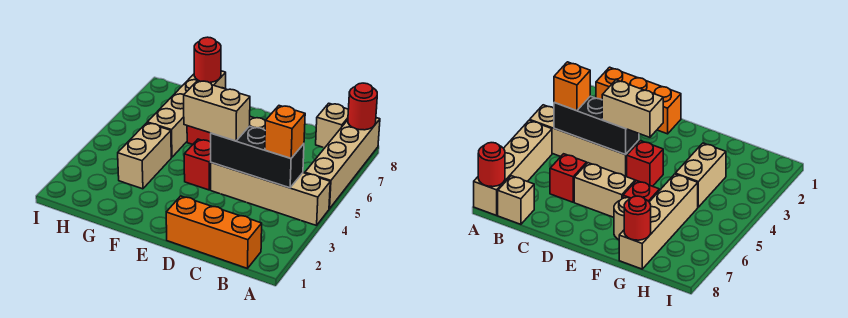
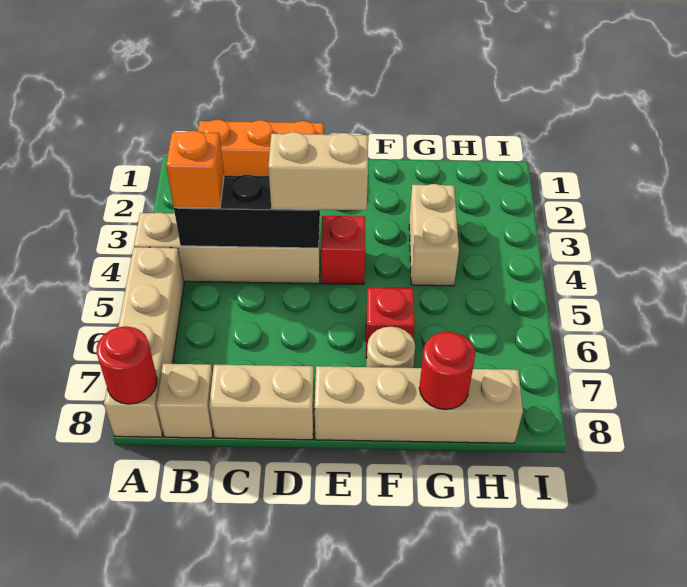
red 1x1 brick [550,154,587,202] -> none
tan 1x2 brick [574,163,635,217] -> tan 1x2 brick moved to [209,365,315,440]
tan 1x4 brick [147,71,226,157] -> tan 1x4 brick turned to [314,366,523,443]

